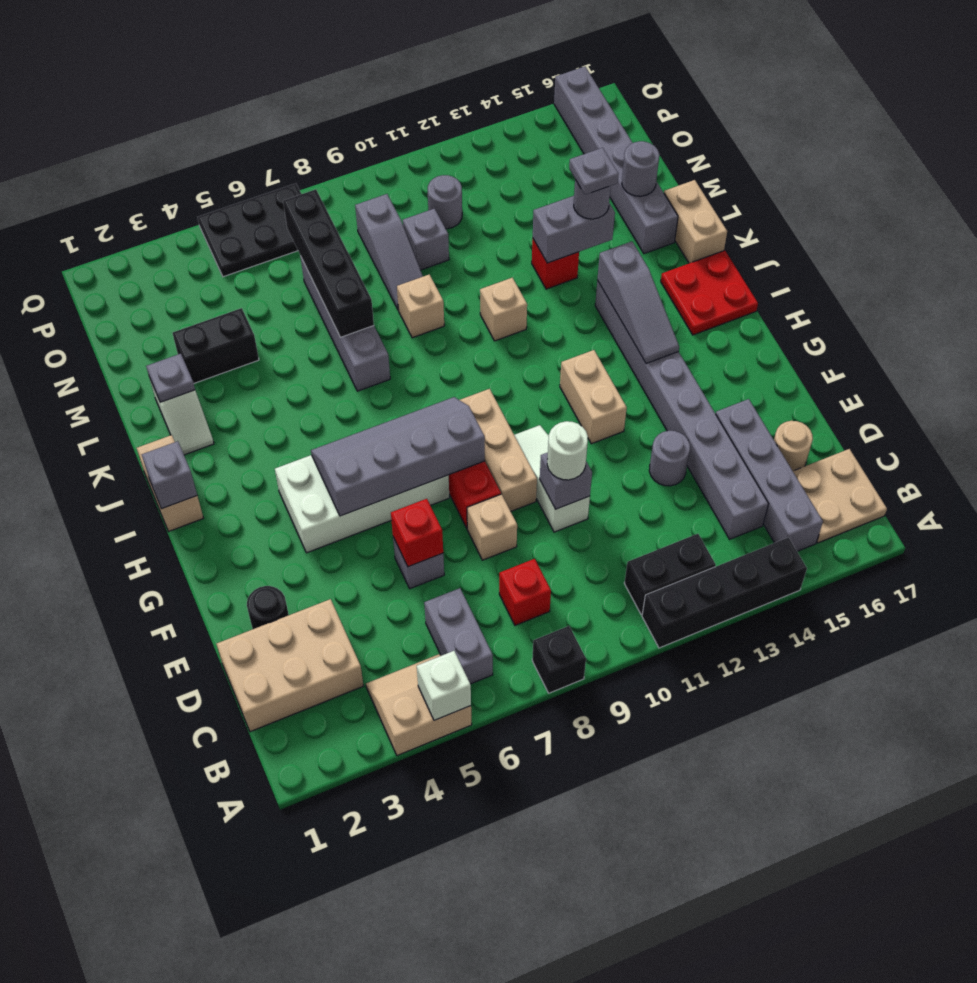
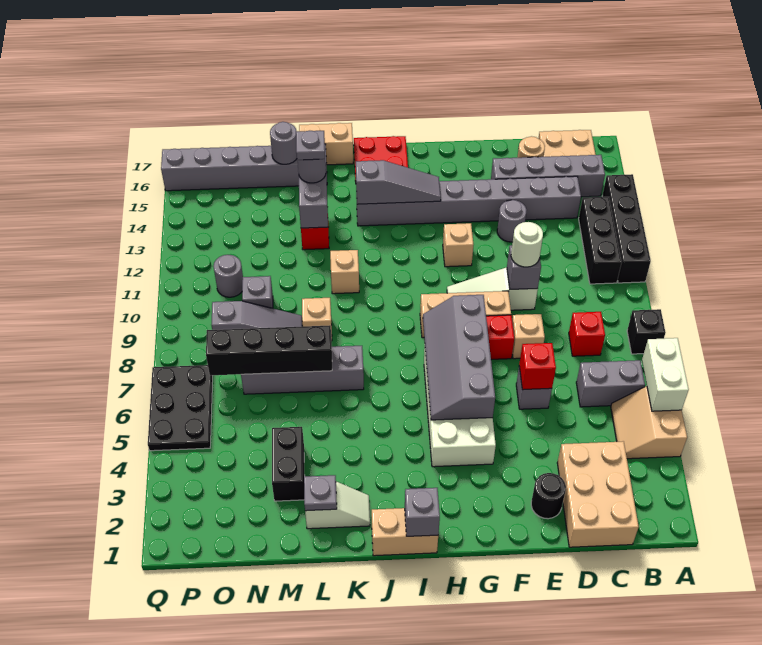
white 1x1 brick [417,651,471,720] -> white 1x2 brick [642,338,689,411]
black 1x2 brick [624,534,716,615] -> black 1x3 brick [579,197,622,284]
tan 1x2 brick [560,350,627,444] -> tan 1x1 brick [443,223,474,267]

